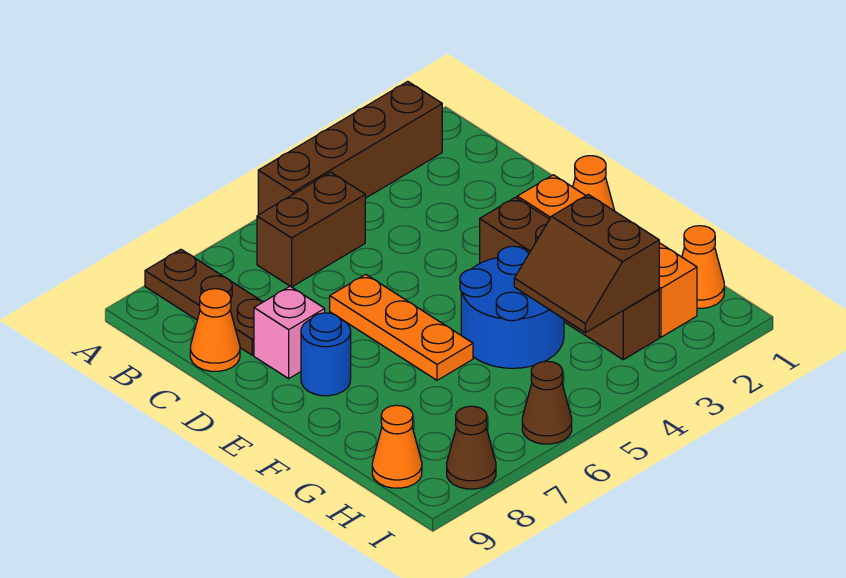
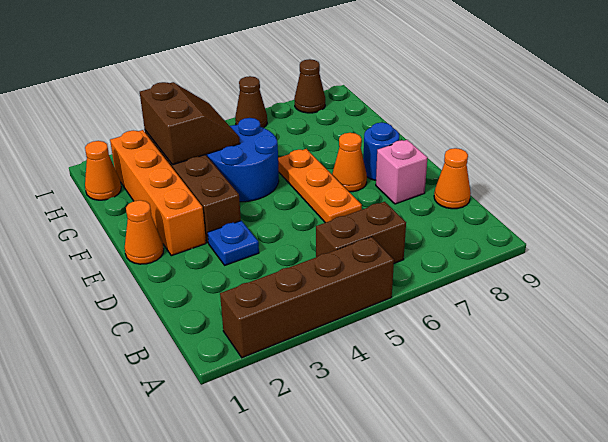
brown 1x3 plate [145,249,263,355] -> none
none -> blue 1x1 plate [208,221,259,265]
orange 1x1 cone [372,405,422,488] -> orange 1x1 cone moved to [332,133,367,192]

